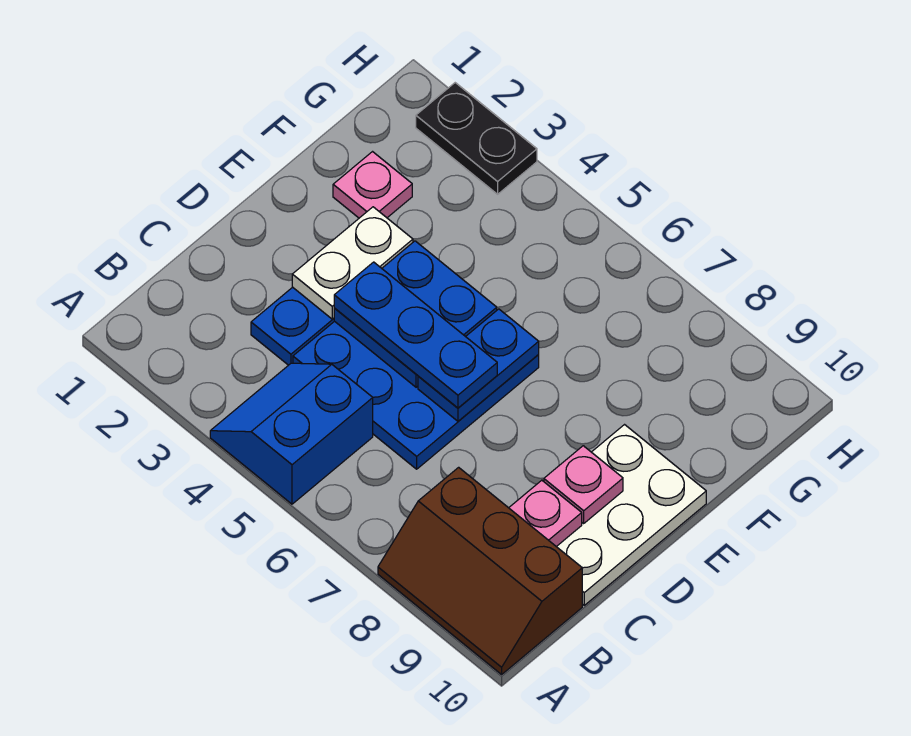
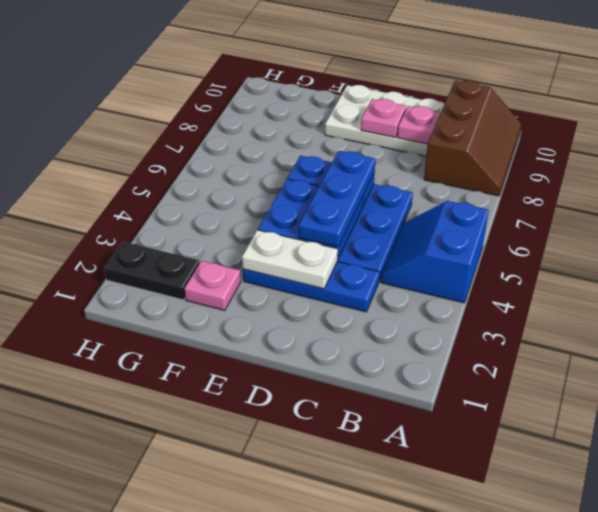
blue 2x2 slope [210,363,373,504] -> blue 2x2 slope turned to [381,201,489,303]
black 1x2 plate [416,83,537,194] -> black 1x2 plate turned to [104,242,200,300]

